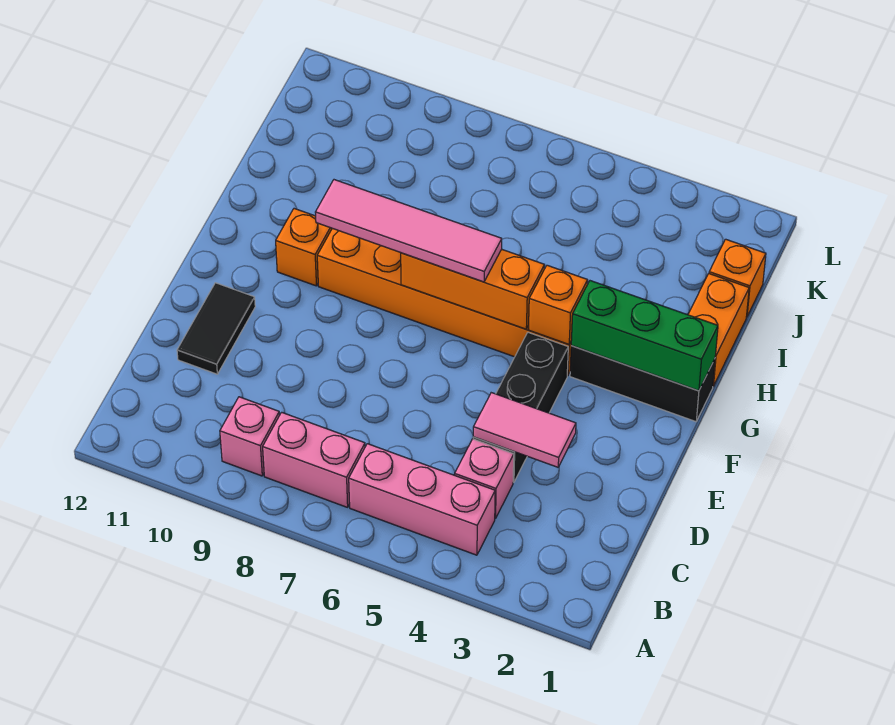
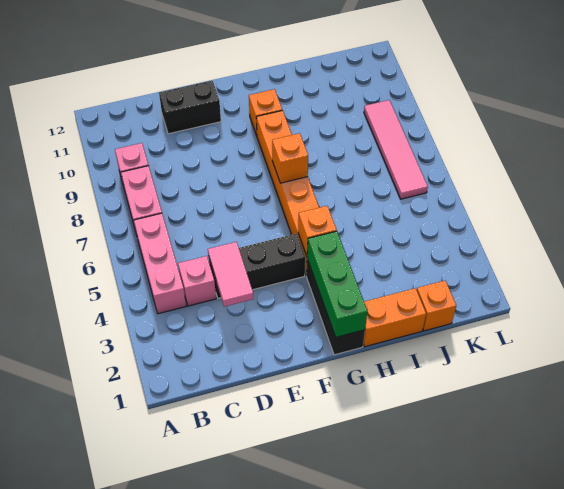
black 1x2 tile [177,283,255,374] -> black 1x2 brick [159,81,221,134]
orange 1x3 brick [401,249,544,329] -> orange 1x1 brick [272,133,308,183]
pink 1x4 tile [315,180,502,282] -> pink 1x4 tile moved to [364,100,428,199]

